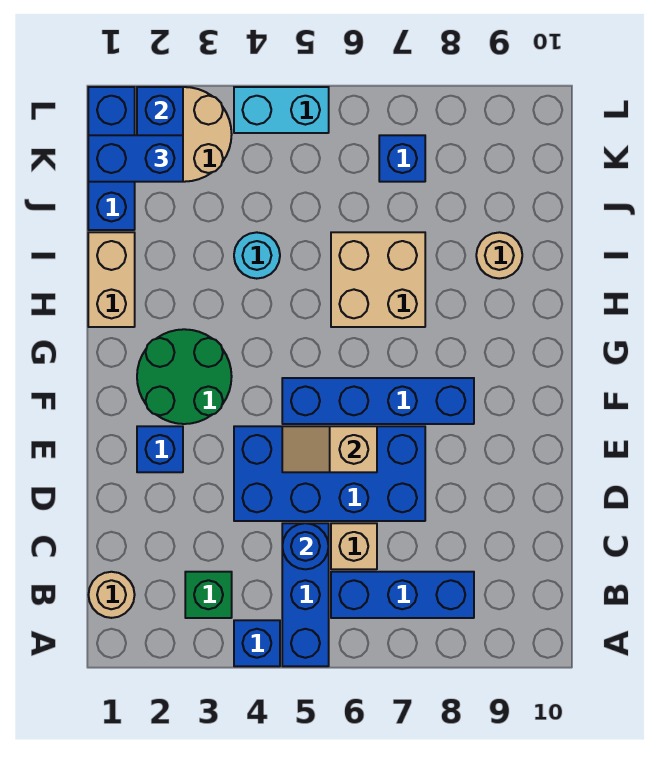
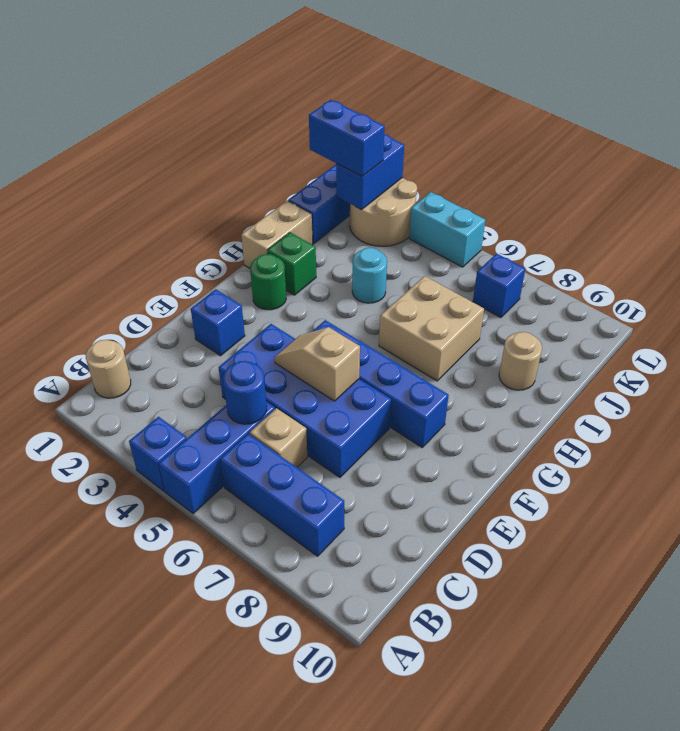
green 1x1 brick [185,572,232,618] -> green 1x1 brick moved to [268,232,316,295]
green 2x2 round brick [137,329,232,424] -> green 1x1 round brick [250,254,286,310]

